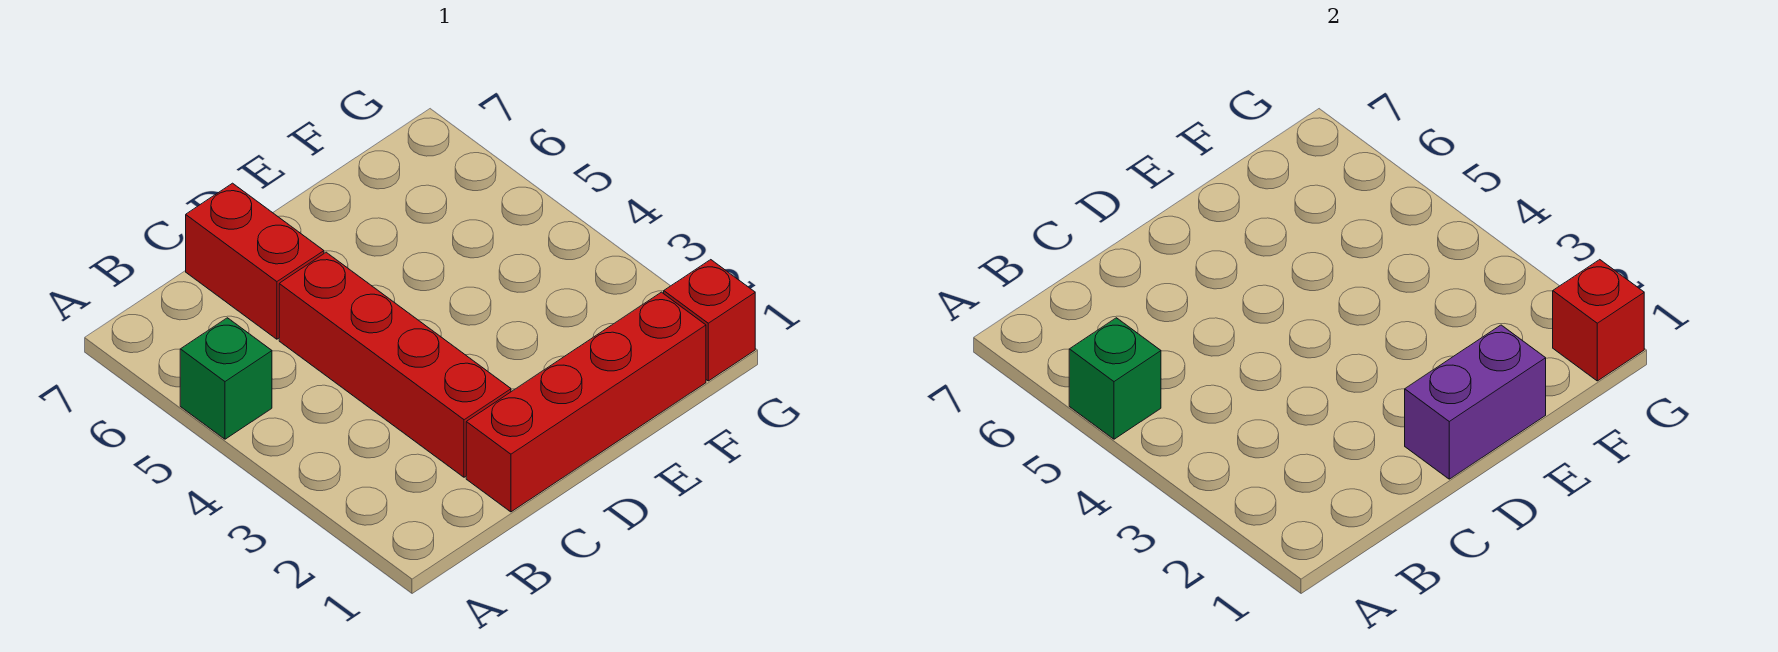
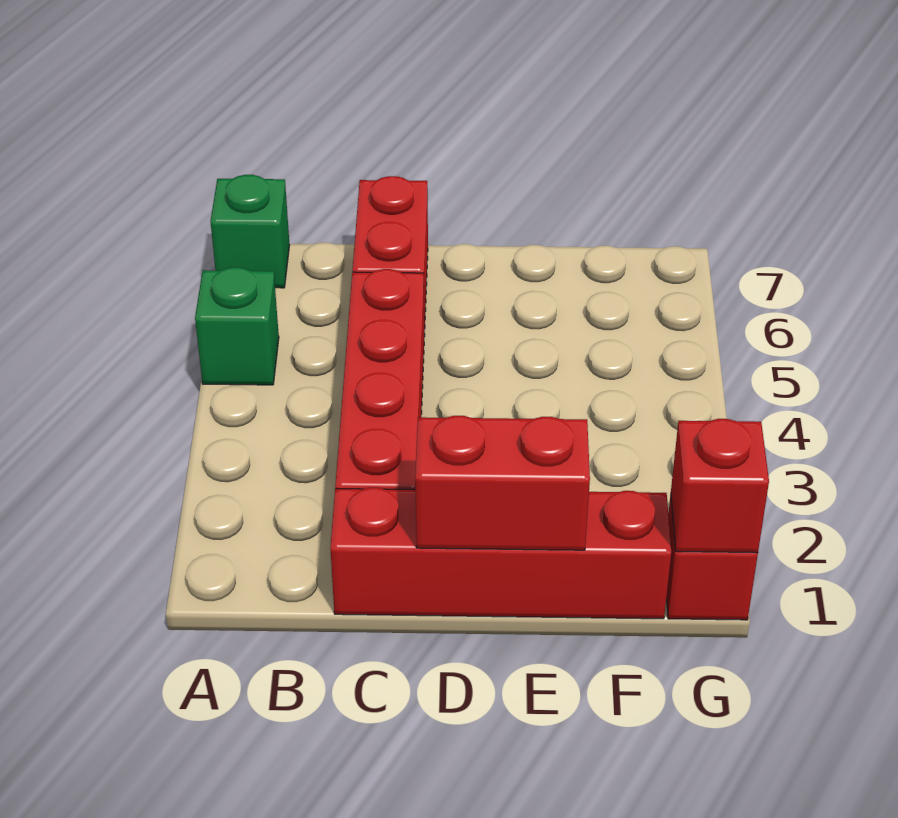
green 1x1 brick [1069,318,1161,439] -> green 1x1 brick moved to [210,175,289,288]
purple 1x2 brick [1405,325,1546,479] -> red 1x2 brick [415,416,590,550]

